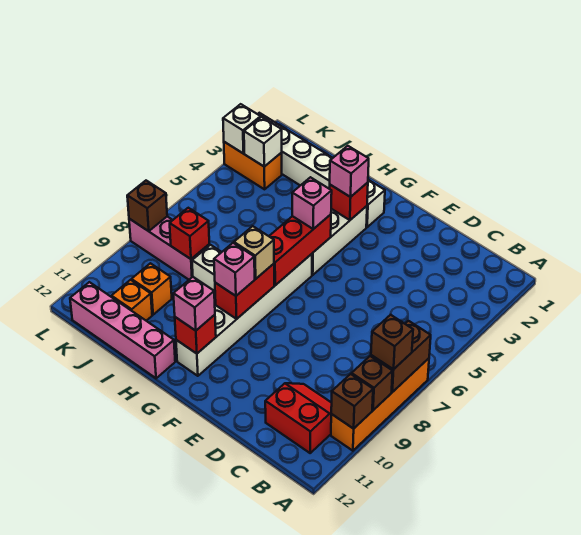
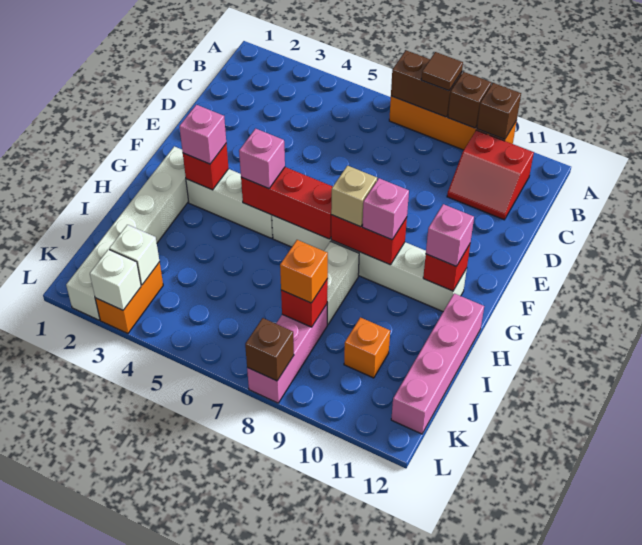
brown 1x1 brick [371,315,413,369] -> brown 1x1 tile [421,52,463,91]
red 2x2 slope [265,383,332,453] -> red 2x2 slope turned to [447,130,534,220]
orange 1x1 brick [111,280,152,321] -> orange 1x1 brick moved to [280,240,328,303]

